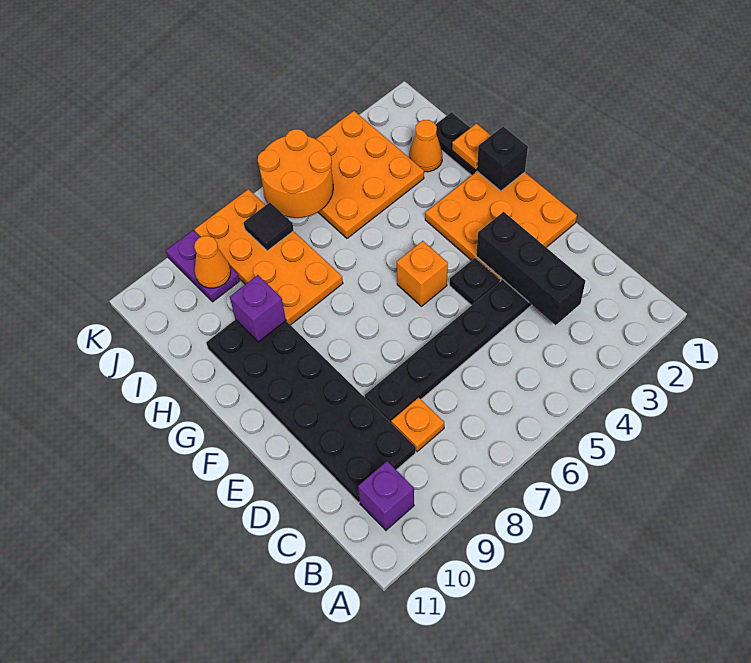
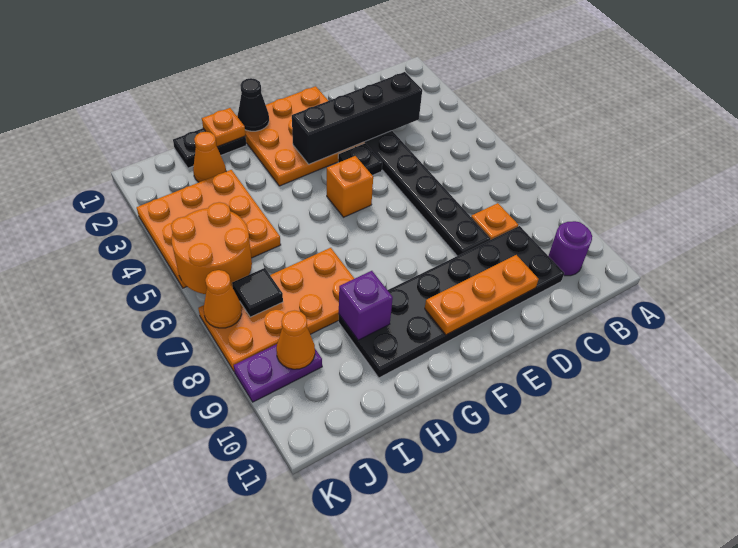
purple 1x1 brick [358,461,414,530] -> purple 1x1 round brick [549,221,592,276]
black 1x3 brick [476,212,585,325] -> black 1x4 brick [292,72,422,164]
none -> orange 1x3 plate [425,255,539,335]
black 1x1 brick [477,126,528,191] -> black 1x1 cone [238,78,269,131]
none -> orange 1x1 cone [204,270,242,328]

